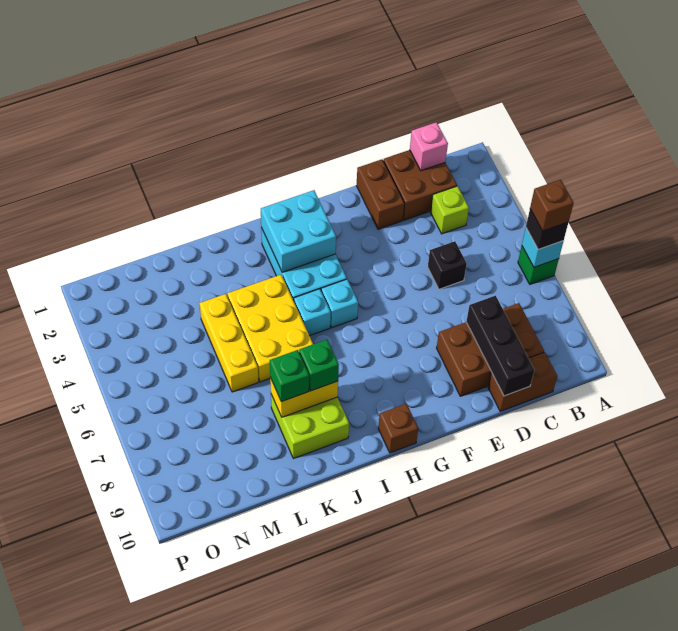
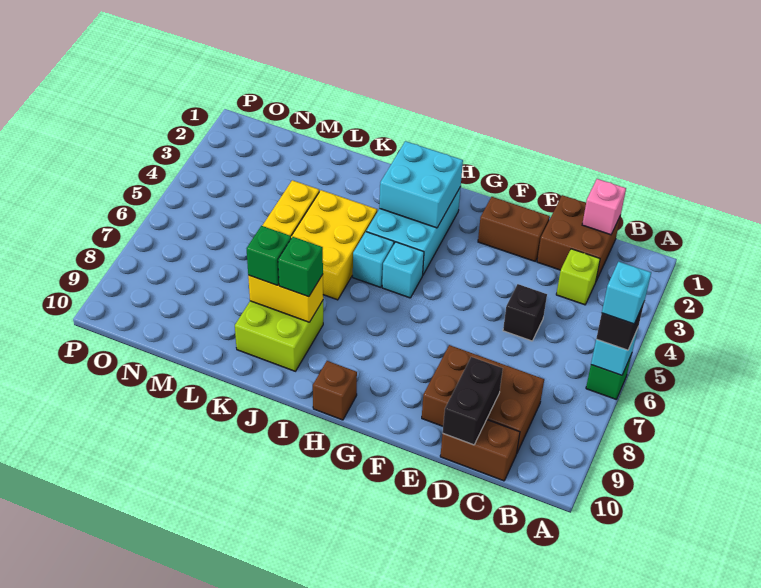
brown 1x1 brick [530,180,574,231] -> cyan 1x1 brick [602,262,651,324]
black 1x3 brick [466,296,534,396] -> black 1x2 brick [443,357,503,445]
brown 1x2 brick [356,159,405,229] -> brown 1x2 brick turned to [478,197,550,262]

